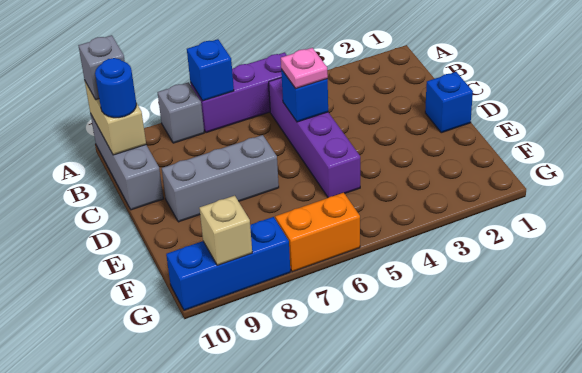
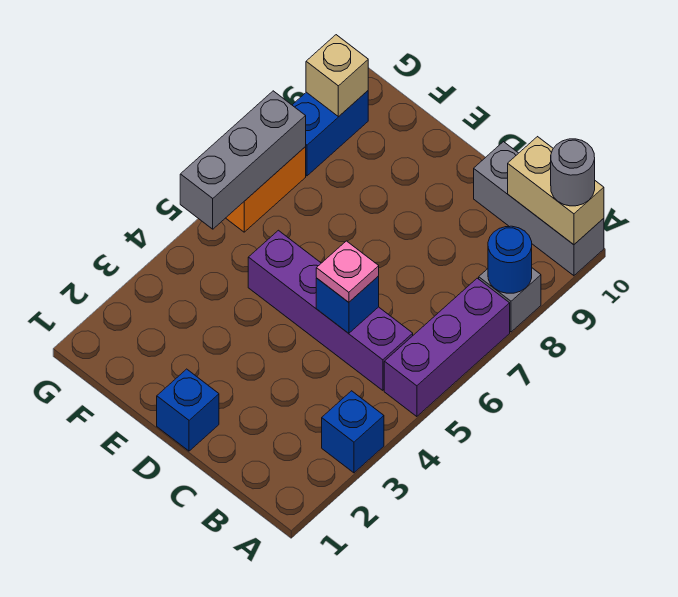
blue 1x1 brick [187,39,234,101] -> blue 1x1 brick moved to [322,391,384,473]
grey 1x1 brick [78,35,125,100] -> grey 1x1 round brick [551,139,595,206]
blue 1x1 round brick [95,58,136,118] -> blue 1x1 round brick moved to [488,226,532,293]
grey 1x3 brick [162,135,279,222] -> grey 1x3 brick moved to [180,91,306,229]
blue 1x3 brick [166,217,290,310] -> blue 1x2 brick [292,91,368,176]

